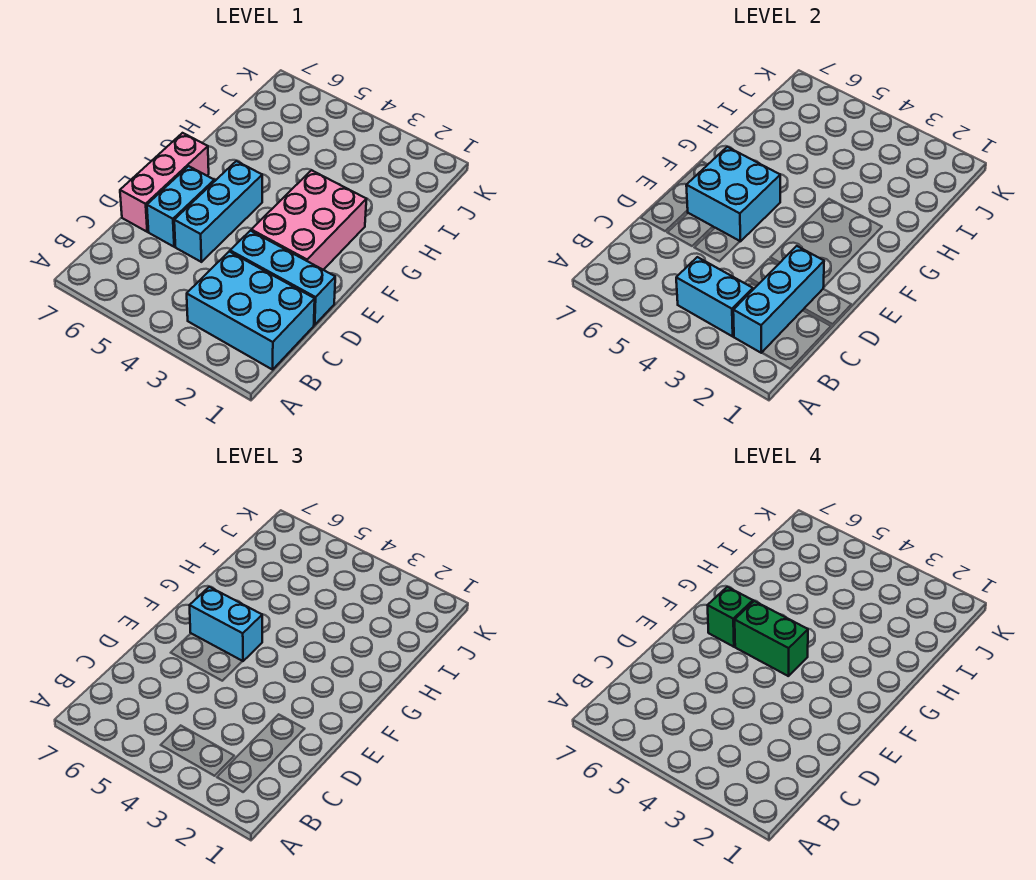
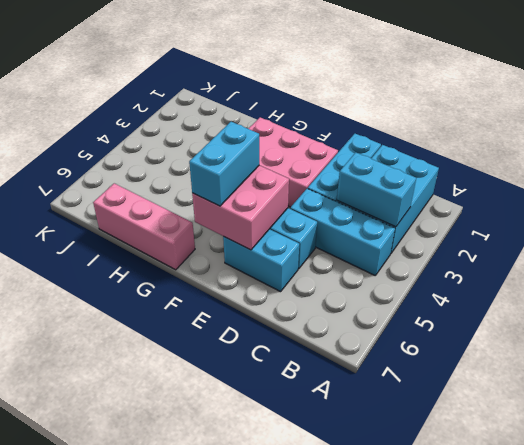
cyan 1x3 brick [733,246,824,353] -> cyan 1x3 brick moved to [290,189,395,275]
cyan 1x2 brick [676,257,753,336] -> cyan 1x2 brick turned to [337,153,416,227]
pink 1x3 brick [120,133,209,232] -> pink 1x3 brick moved to [93,183,195,270]
cyan 2x2 brick [686,147,780,241] -> pink 2x2 brick [192,165,289,250]
green 1x2 brick [735,601,808,676] -> none
green 1x1 brick [708,587,753,647] -> none

